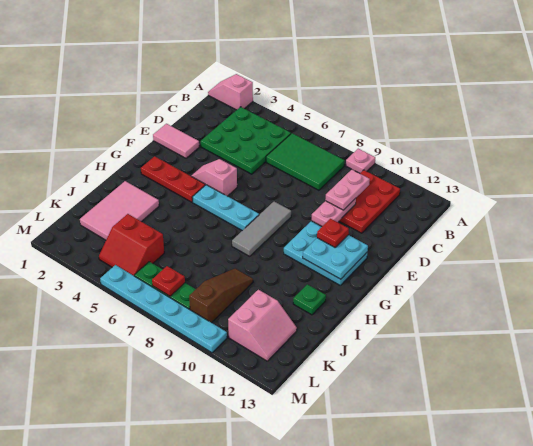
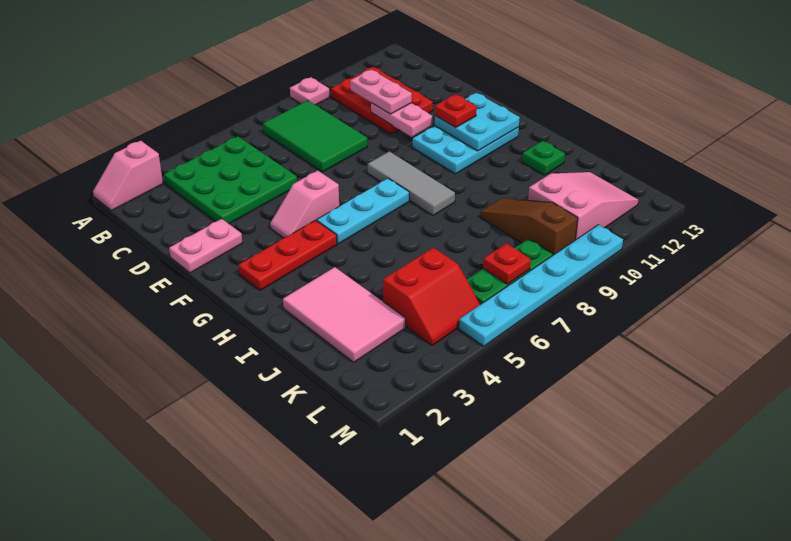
green 2x3 tile [266,133,345,190] -> green 2x3 tile turned to [263,100,367,172]
pink 1x2 tile [153,124,199,158] -> pink 1x2 plate [169,219,242,273]
pink 2x2 slope [228,290,297,361] -> pink 2x3 slope [528,172,638,240]

